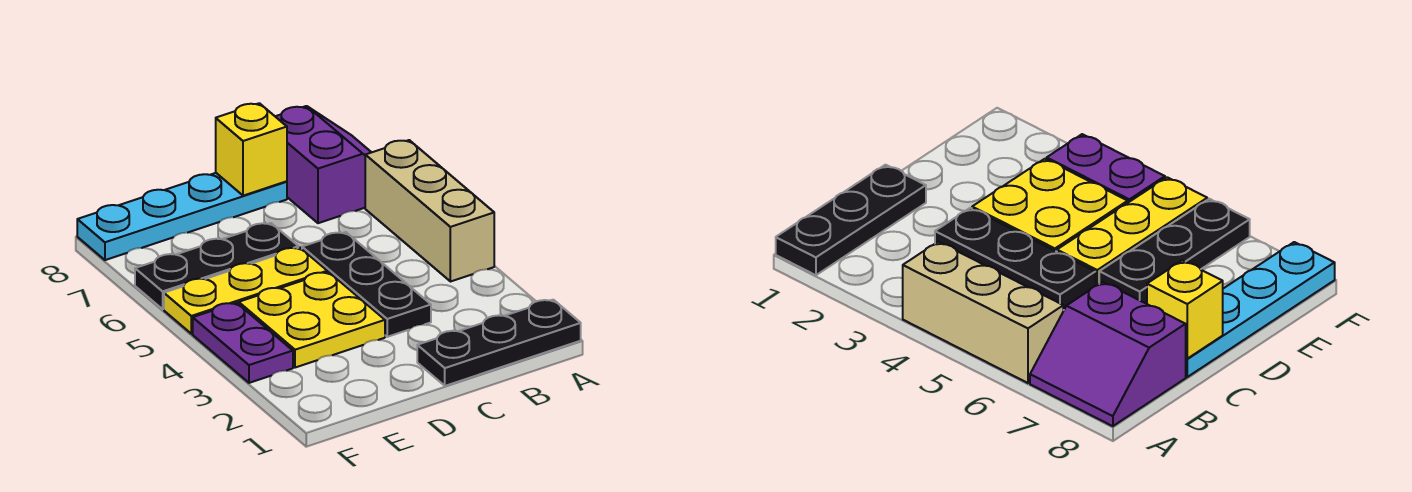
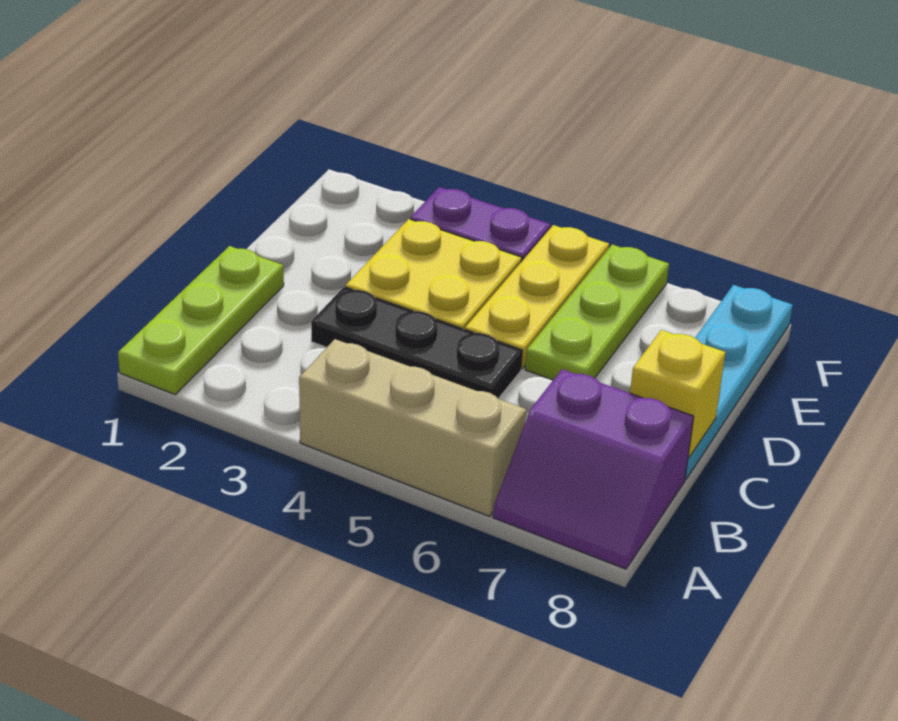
black 1x3 plate [417,300,581,386] -> lime 1x3 plate [118,246,284,395]
black 1x3 plate [135,223,298,309] -> lime 1x3 plate [525,245,669,380]

